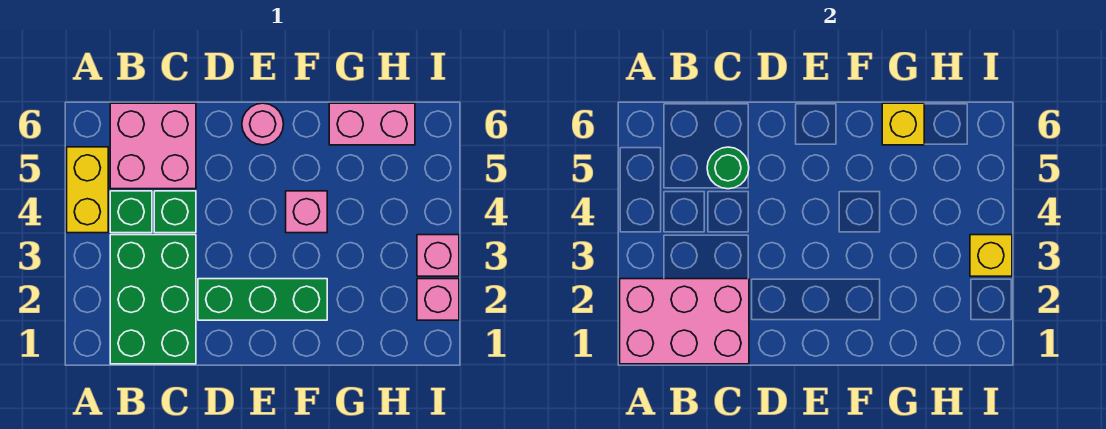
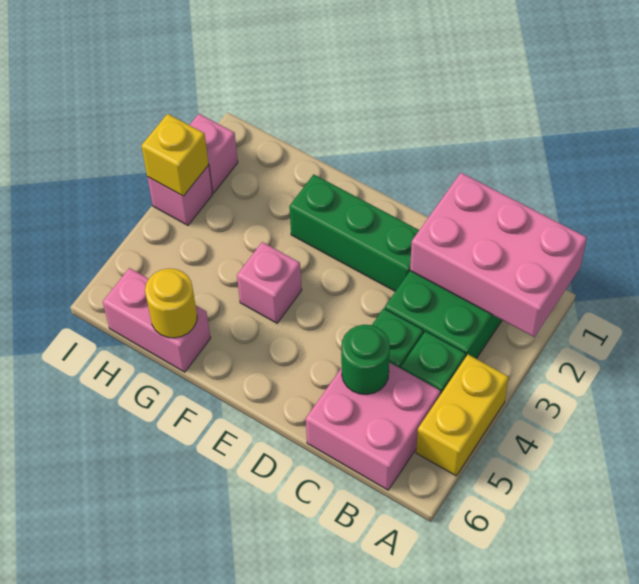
pink 1x1 round brick [242,103,284,145] -> none
yellow 1x1 brick [882,103,924,145] -> yellow 1x1 round brick [145,268,197,338]

